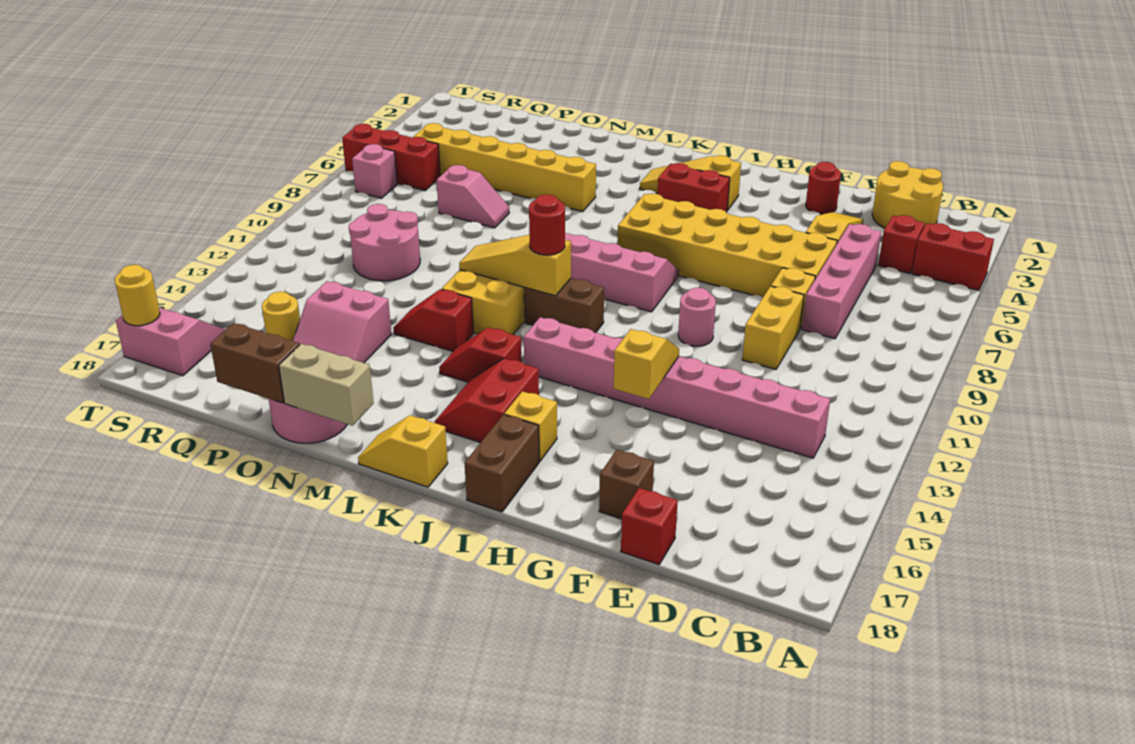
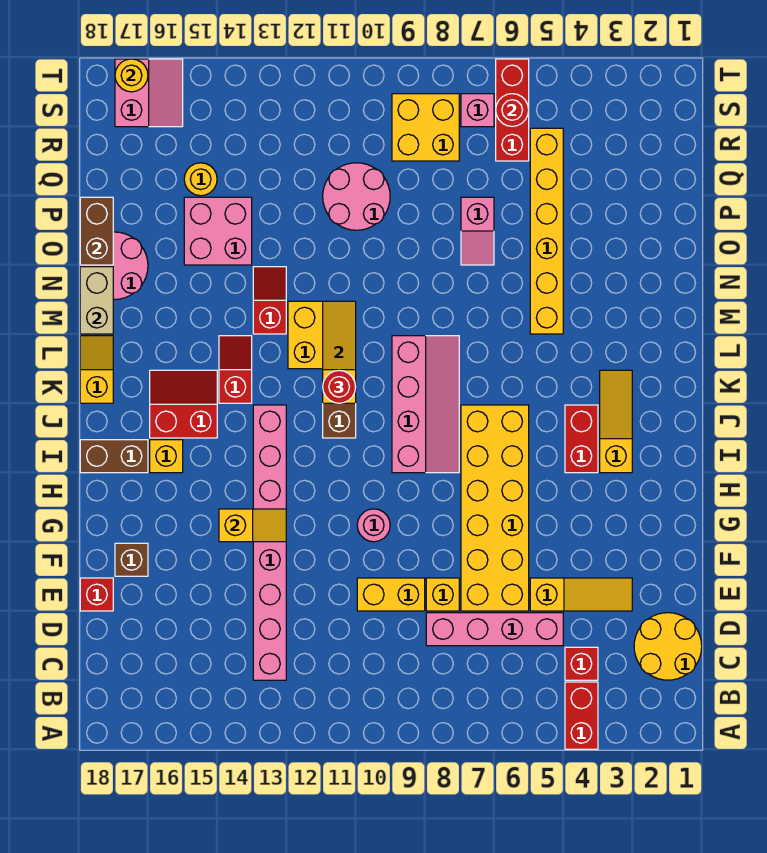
red 1x1 round brick [806,162,841,214] -> red 1x1 round brick moved to [496,94,529,126]
pink 2x2 slope [293,281,392,363] -> pink 2x2 brick [184,197,252,265]
none -> yellow 2x2 brick [392,94,459,161]

